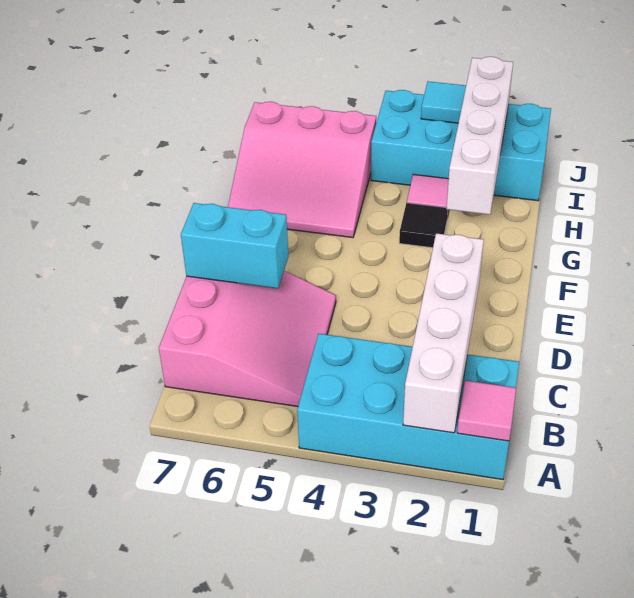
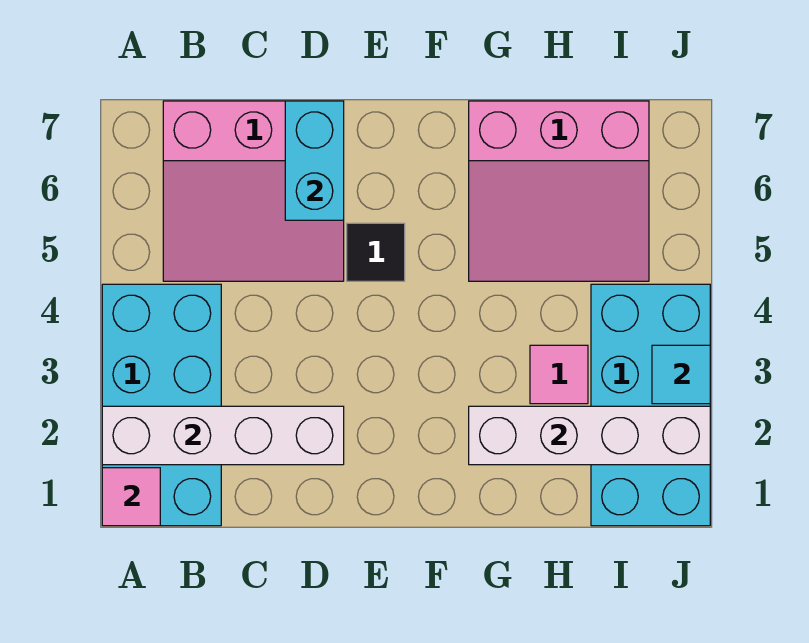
black 1x1 tile [399,203,448,248] -> black 1x1 tile moved to [347,223,405,281]
pink 3x3 slope [228,102,376,238] -> pink 3x3 slope turned to [469,101,649,281]

